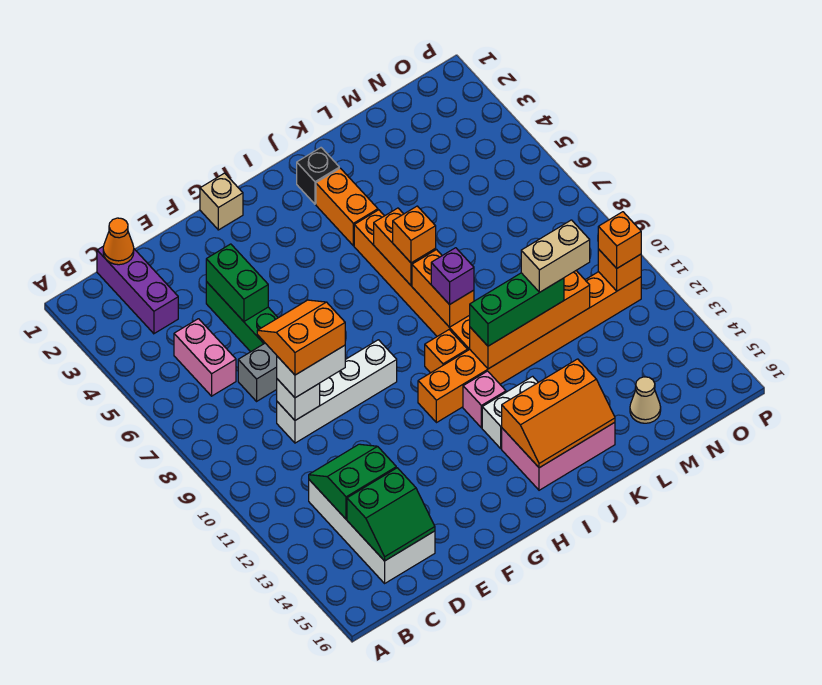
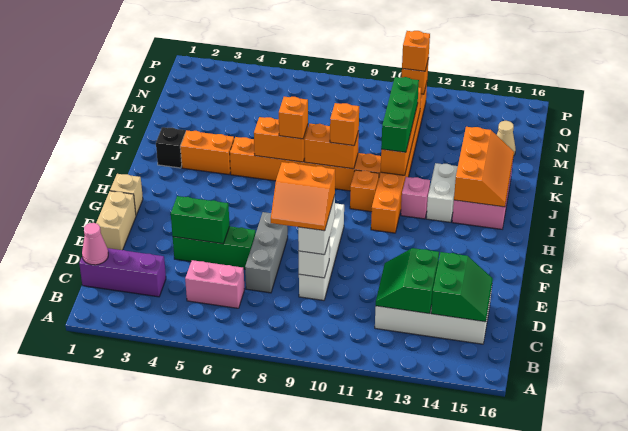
orange 1x1 cone [103,218,134,265] -> pink 1x1 cone [82,223,108,265]
orange 2x2 slope [257,300,345,375] -> orange 2x2 slope turned to [271,162,335,231]
purple 1x1 brick [431,248,474,305] -> orange 1x1 brick [330,103,359,146]
tan 1x2 brick [521,220,590,292] -> tan 1x2 brick moved to [96,191,136,250]

